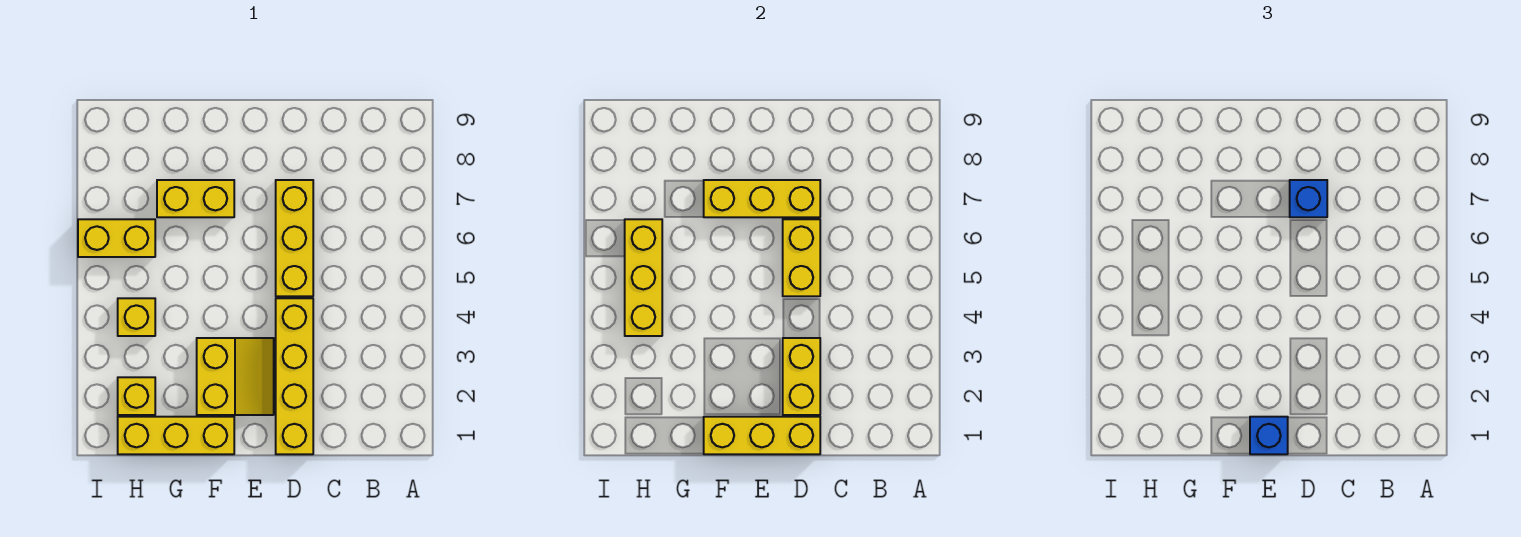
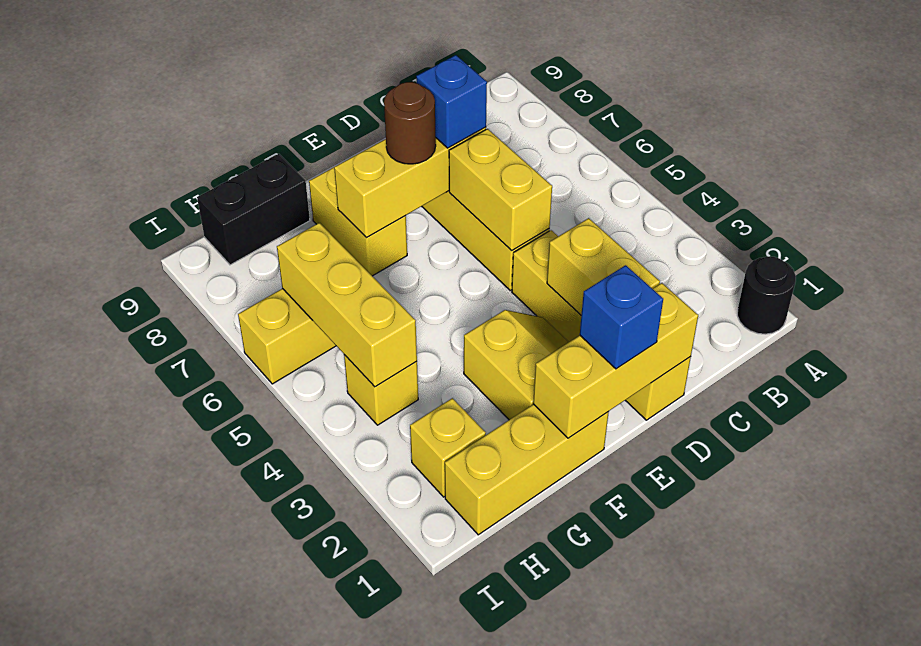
none -> black 1x1 round brick [737,257,796,334]
none -> brown 1x1 round brick [384,82,436,164]
yellow 1x2 brick [157,180,234,217] -> yellow 1x2 brick turned to [309,167,407,276]
none -> black 1x2 brick [197,154,310,265]

